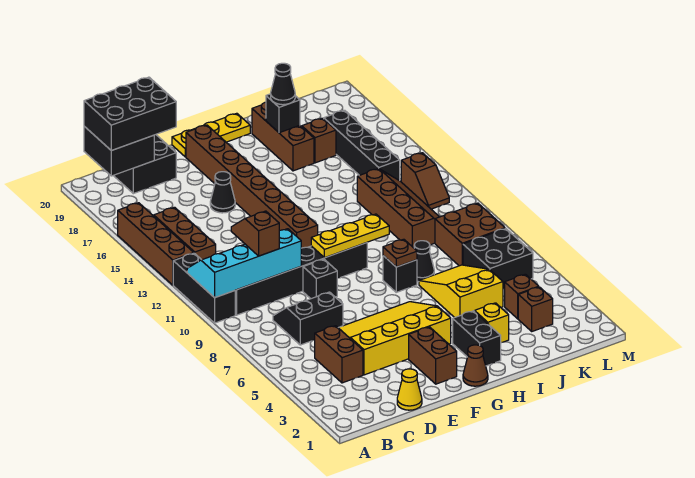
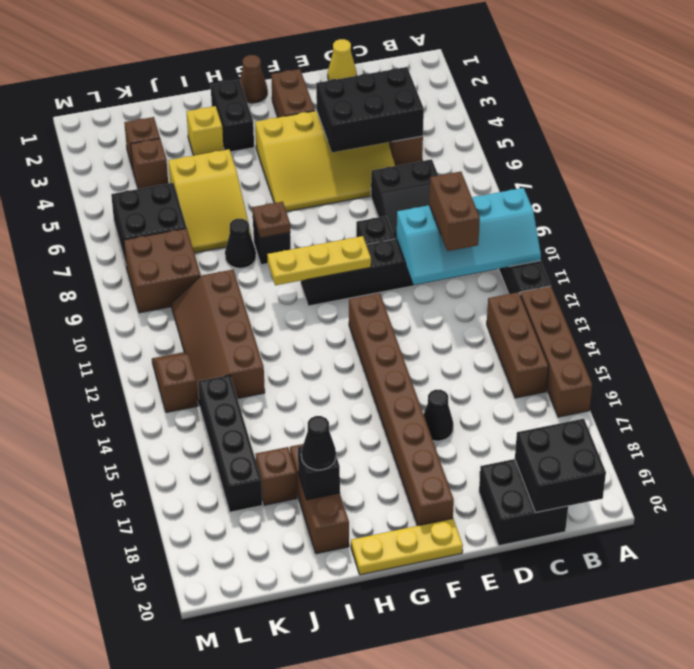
black 2x3 brick [84,77,176,151] -> black 2x3 brick moved to [316,67,424,152]
brown 1x2 slope [231,211,279,256] -> brown 1x2 brick [429,172,480,251]

